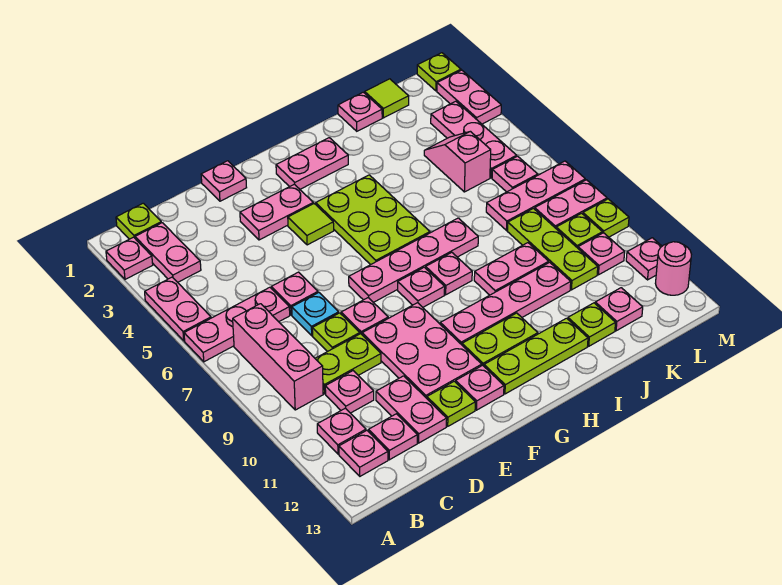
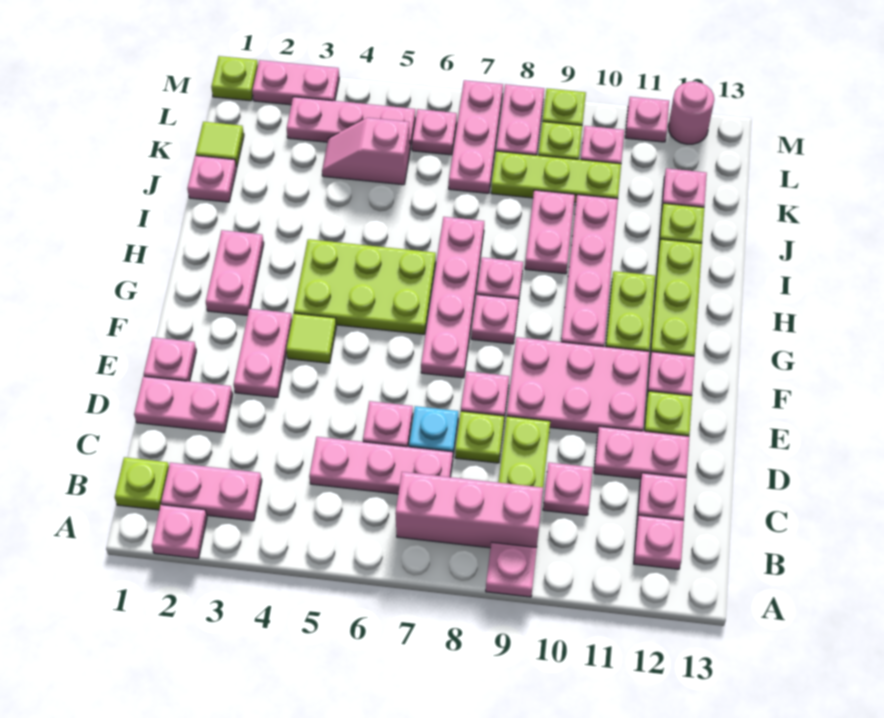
pink 1x2 plate [145,277,211,341] -> pink 1x2 plate moved to [134,376,233,432]
pink 1x3 plate [184,287,290,362] -> pink 1x3 plate turned to [309,437,453,494]
pink 1x1 plate [317,408,366,454] -> pink 1x1 plate moved to [486,542,537,597]

